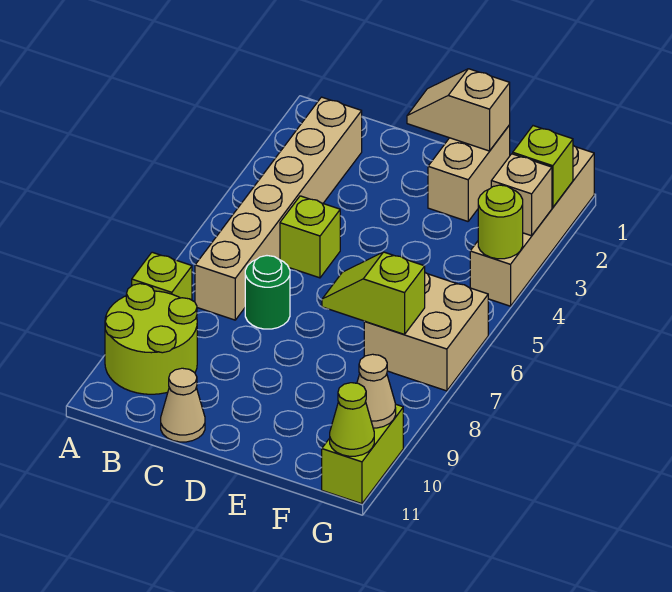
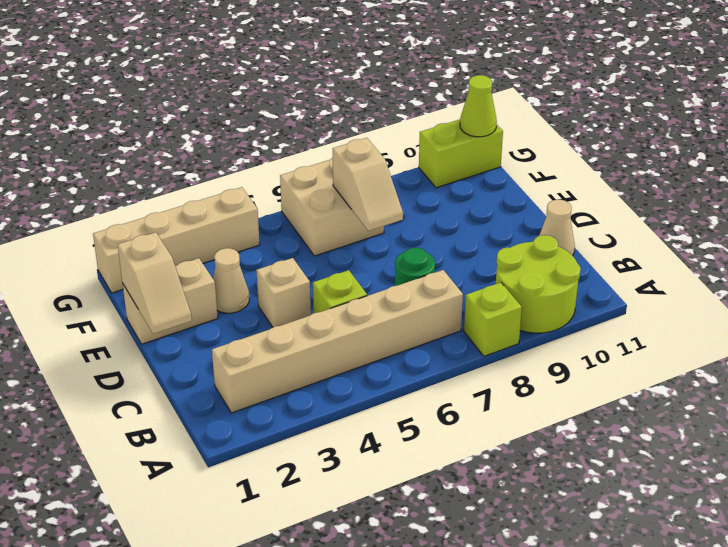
lime 1x2 slope [322,252,425,334] -> tan 1x2 slope [333,138,403,231]
lime 1x1 brick [513,126,573,208] -> none
tan 1x1 brick [491,154,552,236] -> tan 1x1 brick moved to [256,258,311,327]
lime 1x1 round brick [478,185,523,259] -> none
tan 1x1 cone [357,354,396,428] -> tan 1x1 cone moved to [213,248,249,313]

